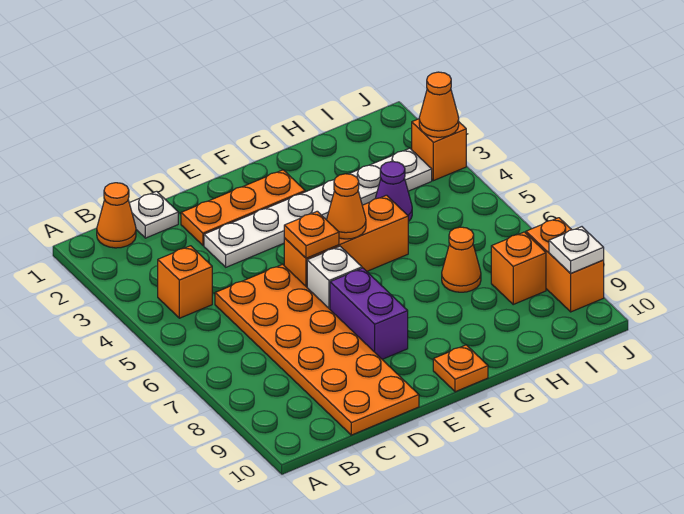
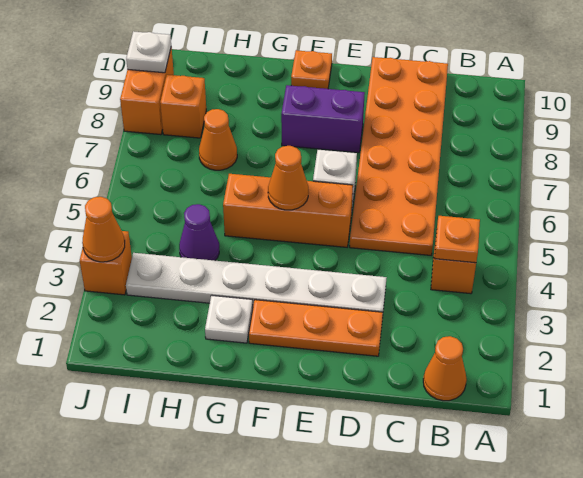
white 1x1 plate [129,191,178,238] -> white 1x1 plate moved to [205,295,253,343]
orange 1x1 plate [284,211,339,258] -> orange 1x1 plate moved to [434,216,480,263]
purple 1x2 brick [330,268,408,359] -> purple 1x2 brick turned to [281,85,365,153]

